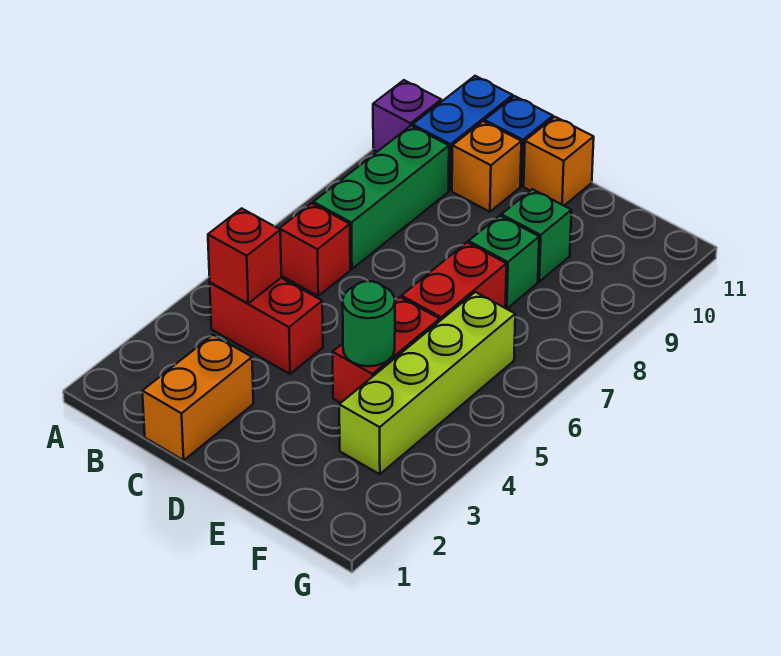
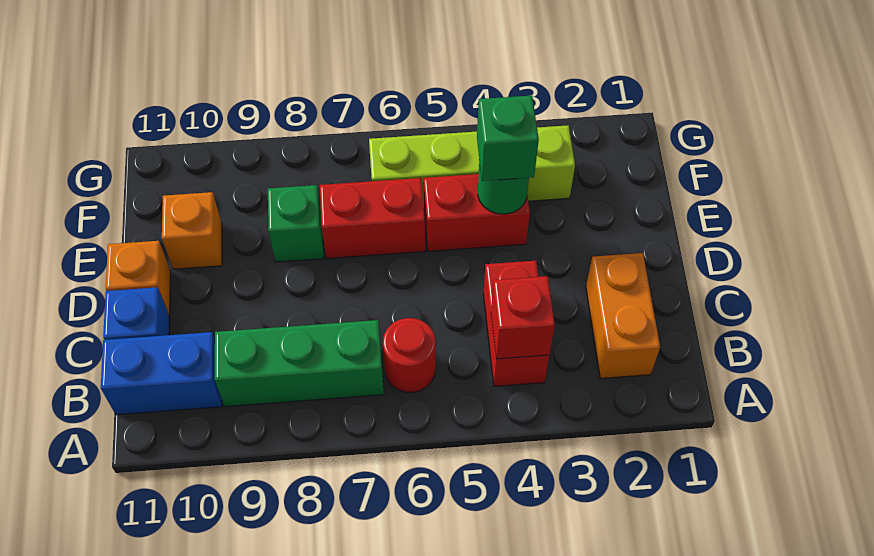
purple 1x1 brick [373,80,441,152] -> none
red 1x1 brick [279,203,350,296] -> red 1x1 round brick [383,318,436,393]
orange 1x2 brick [142,335,253,460] -> orange 1x2 brick turned to [586,253,660,378]
orange 1x1 brick [452,121,521,212] -> orange 1x1 brick moved to [162,192,222,269]
green 1x1 brick [501,189,571,281] -> green 1x1 brick moved to [477,96,539,181]

